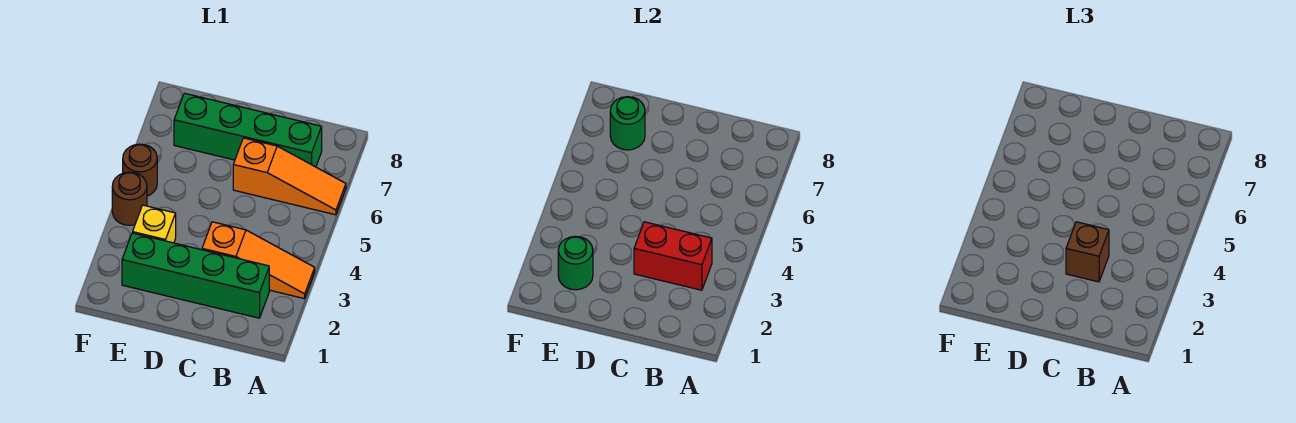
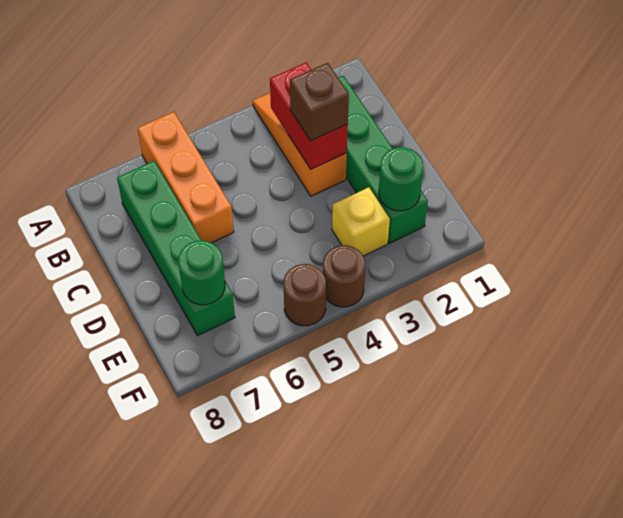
orange 1x3 slope [233,138,346,215] -> orange 1x3 brick [138,112,234,243]

